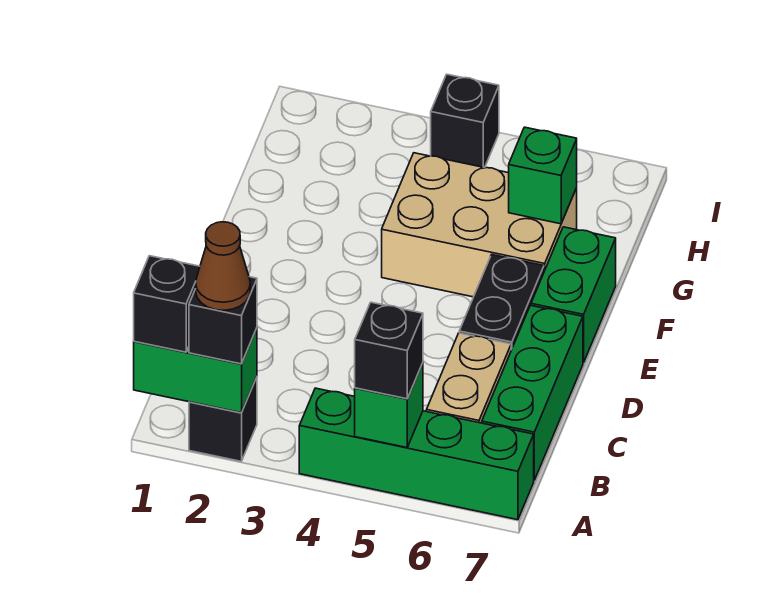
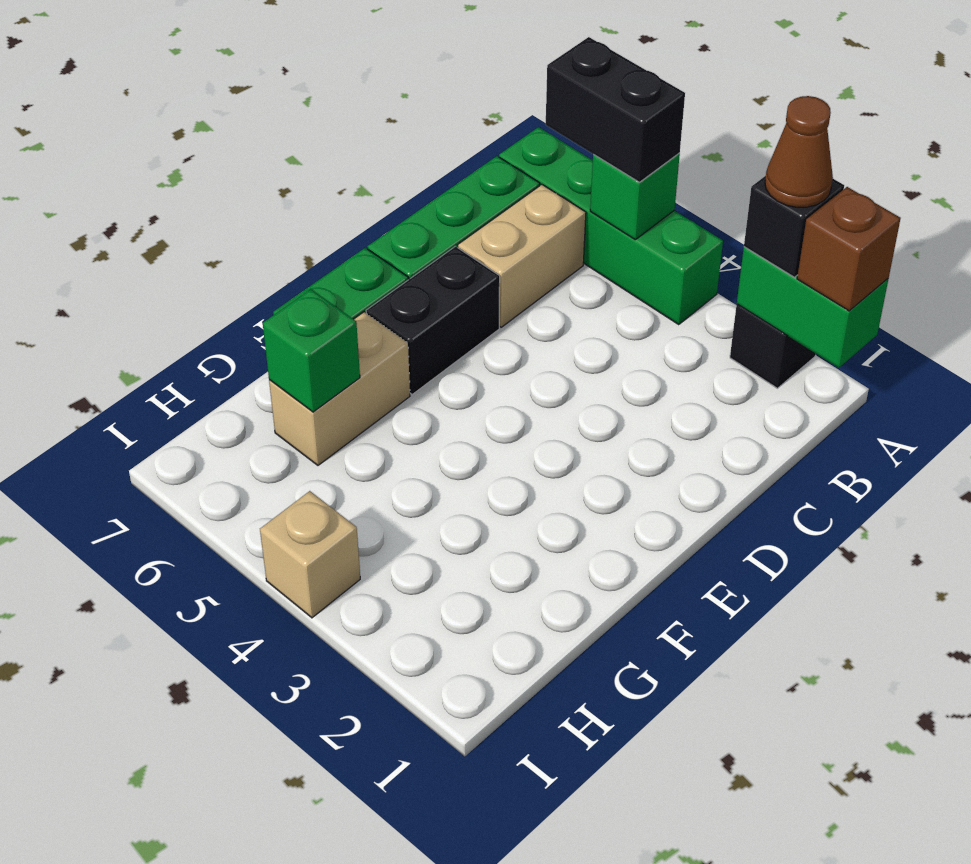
black 1x1 brick [134,256,200,352] -> brown 1x1 brick [797,187,901,311]
black 1x1 brick [355,302,423,399] -> black 1x2 brick [546,37,685,182]
tan 2x3 brick [382,153,577,297] -> tan 1x2 brick [269,312,410,465]
black 1x1 brick [431,74,499,168] -> tan 1x1 brick [260,491,360,618]

